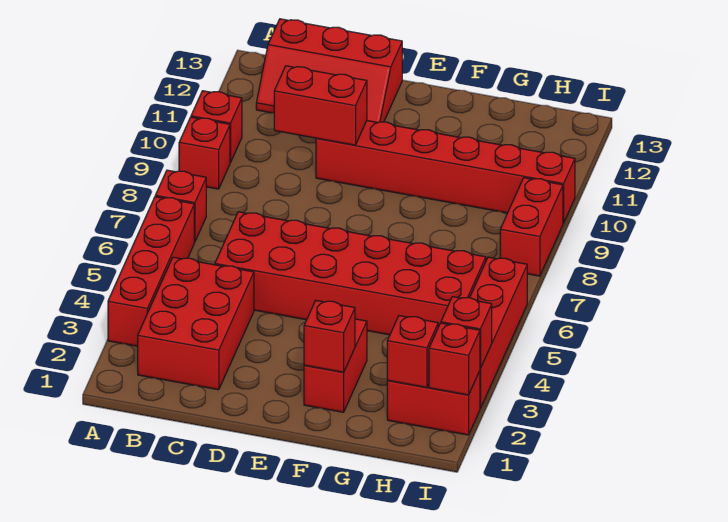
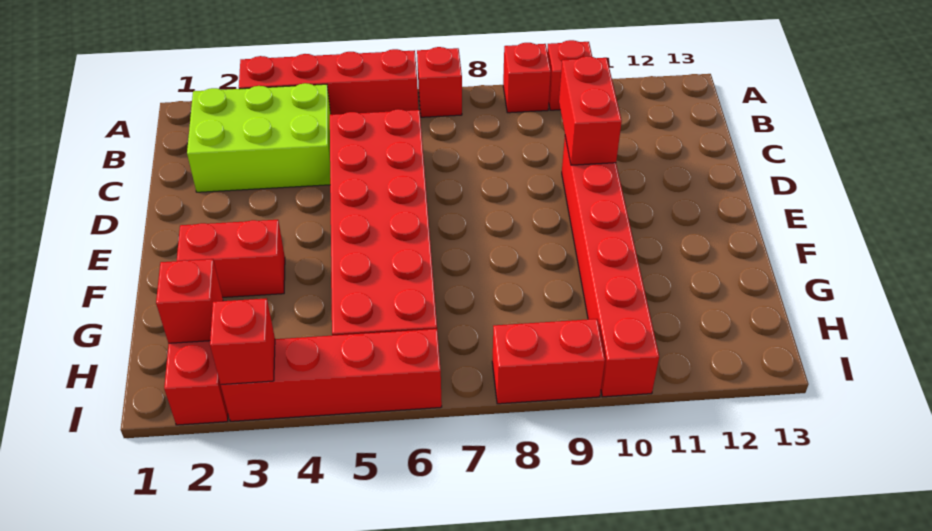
red 2x3 brick [138,257,254,390] -> lime 2x3 brick [187,83,331,192]
red 2x3 slope [256,19,402,123] -> none
red 1x1 brick [304,301,355,372] -> none
red 1x1 brick [429,323,480,395] -> none

